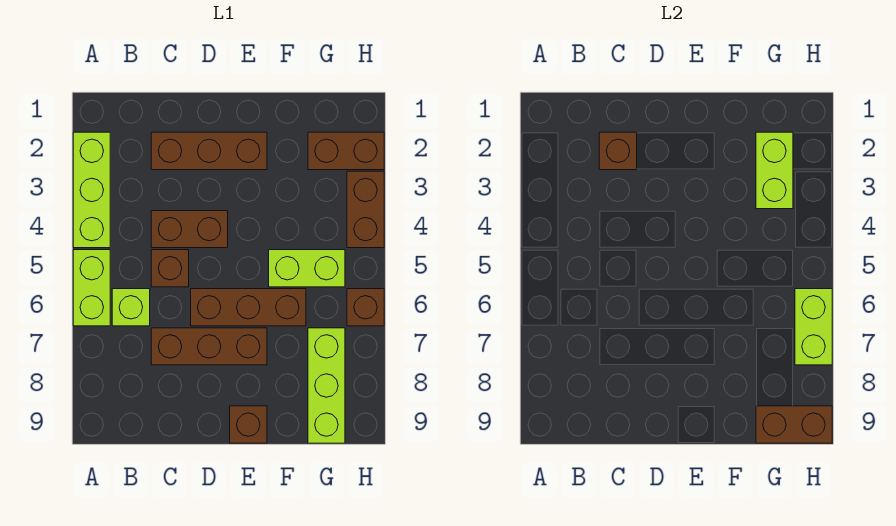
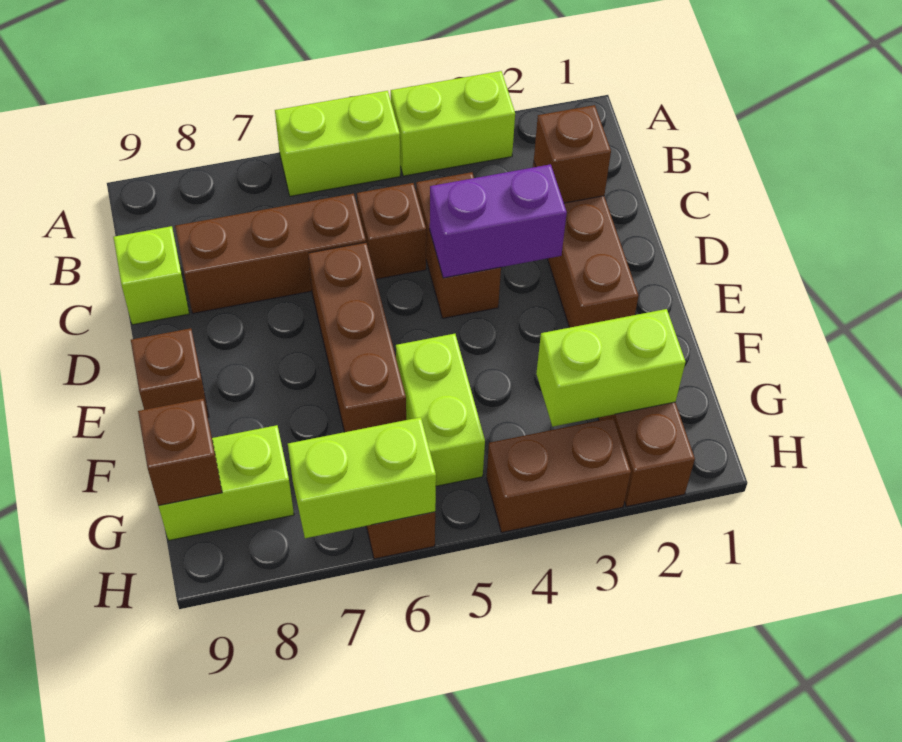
lime 1x3 brick [73,132,110,248] -> lime 1x2 brick [391,71,515,176]
lime 1x1 brick [112,289,150,326] -> lime 1x1 brick moved to [113,226,189,325]
brown 1x3 brick [151,328,267,365] -> brown 1x3 brick turned to [175,194,366,313]
none -> purple 1x2 brick [430,164,567,278]
lime 1x3 brick [308,328,345,443] -> lime 1x2 brick [158,425,294,540]
brown 1x2 brick [756,406,832,443] -> brown 1x1 brick [138,399,222,506]

